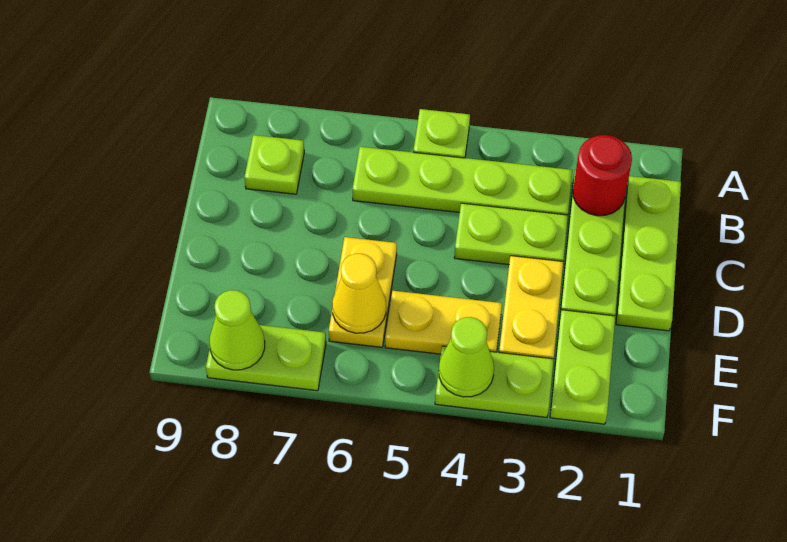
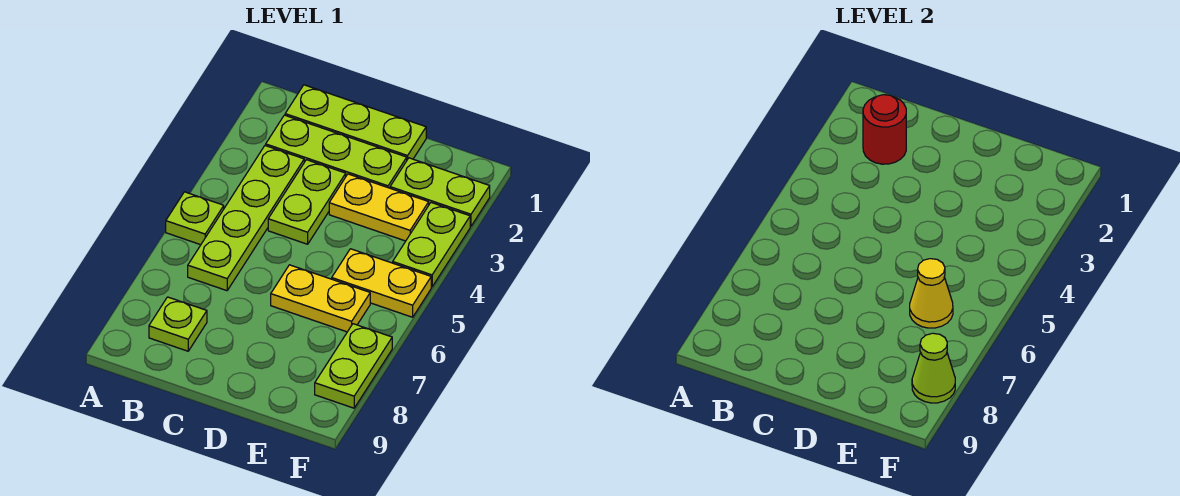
yellow 1x2 plate [385,291,502,354] -> yellow 1x2 plate turned to [332,249,431,317]
lime 1x1 cone [439,317,494,397] -> none

